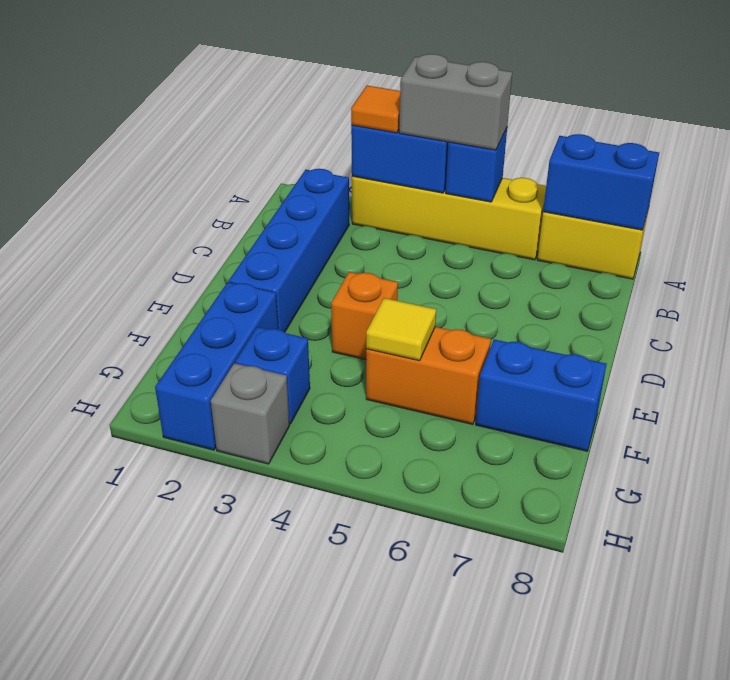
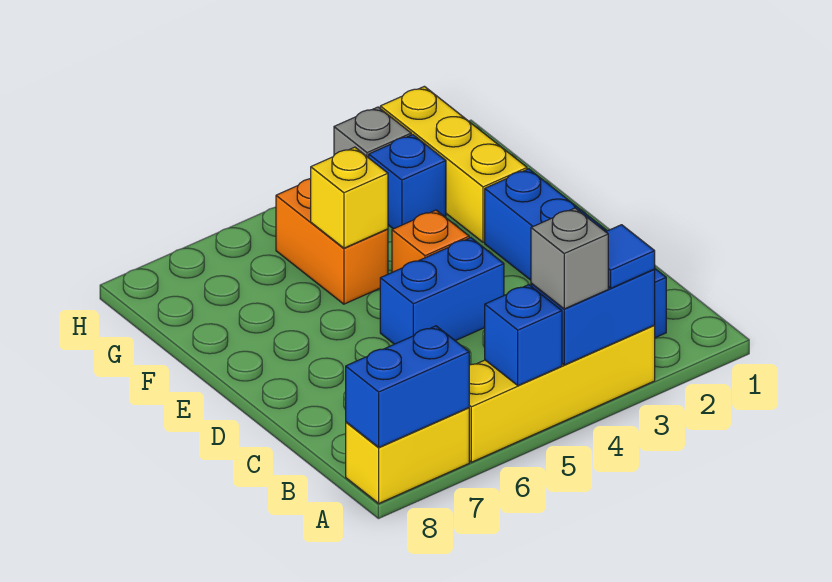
orange 1x1 tile [351,86,400,133] -> blue 1x1 tile [606,225,655,288]
grey 1x2 brick [399,54,512,150] -> grey 1x1 brick [531,208,608,309]
blue 1x3 brick [155,282,278,450] -> yellow 1x3 brick [380,86,527,242]
orange 1x2 brick [366,327,491,424] -> orange 1x2 brick turned to [276,179,388,304]
yellow 1x1 tile [366,298,436,361] -> yellow 1x1 brick [311,147,388,248]
blue 1x2 brick [476,339,606,451] -> blue 1x2 brick moved to [380,238,504,344]

